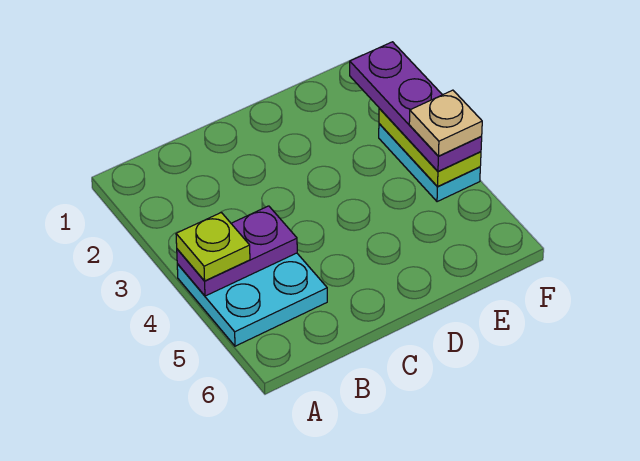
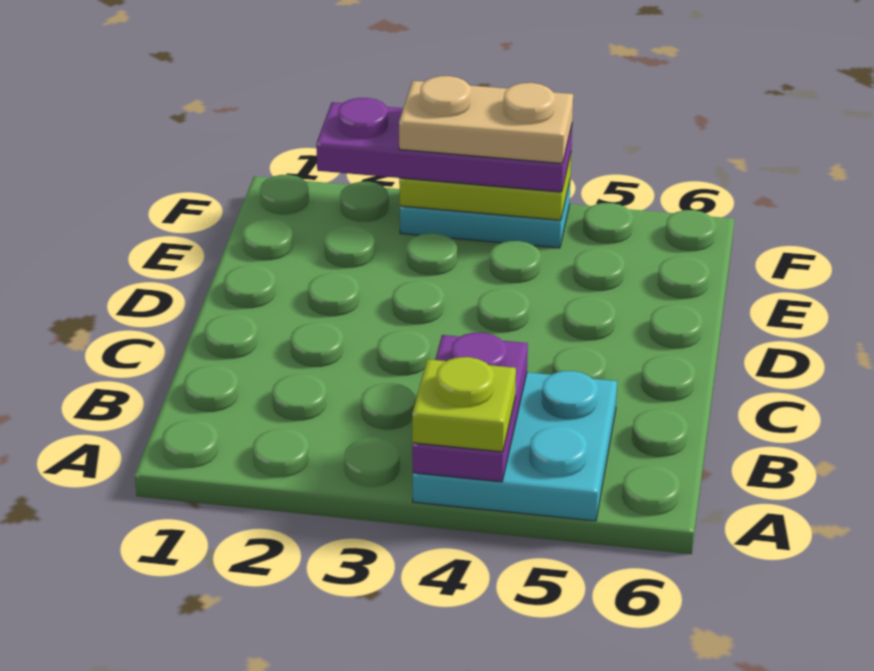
tan 1x1 plate [409,90,482,156] -> tan 1x2 plate [399,76,573,163]

